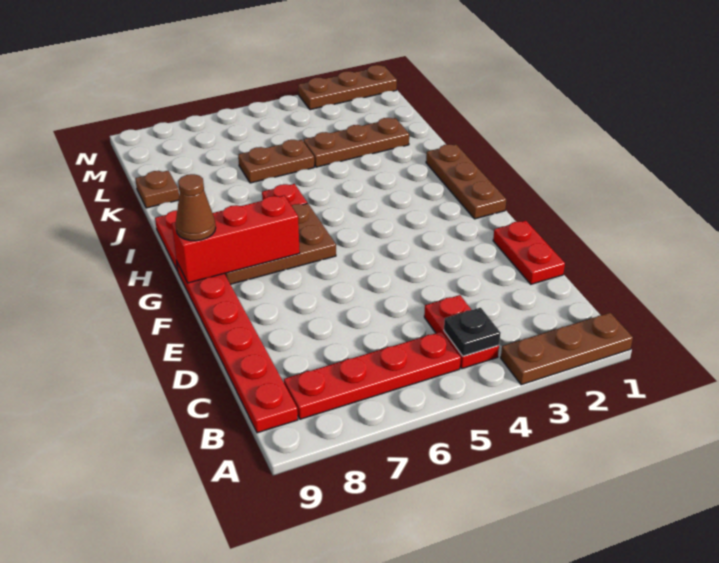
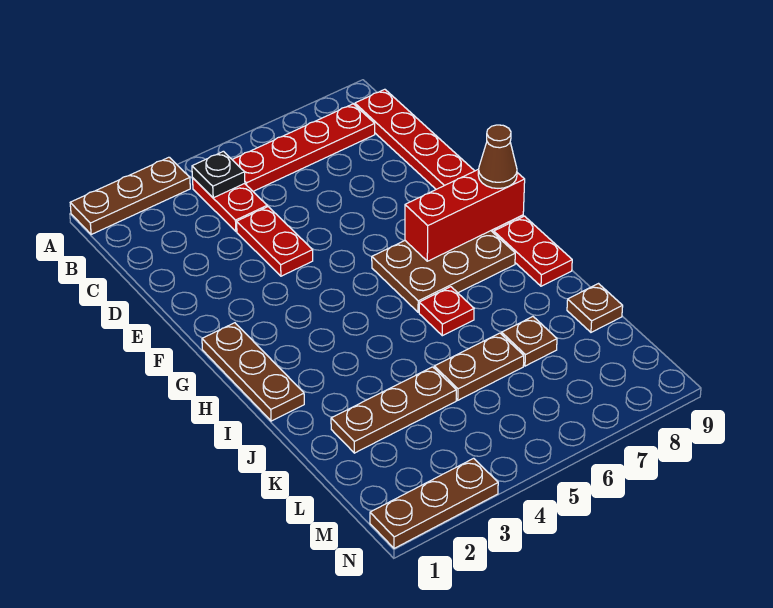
red 1x2 plate [493,221,565,284] -> red 1x2 plate moved to [237,207,313,276]
none -> brown 1x1 plate [502,317,557,366]

